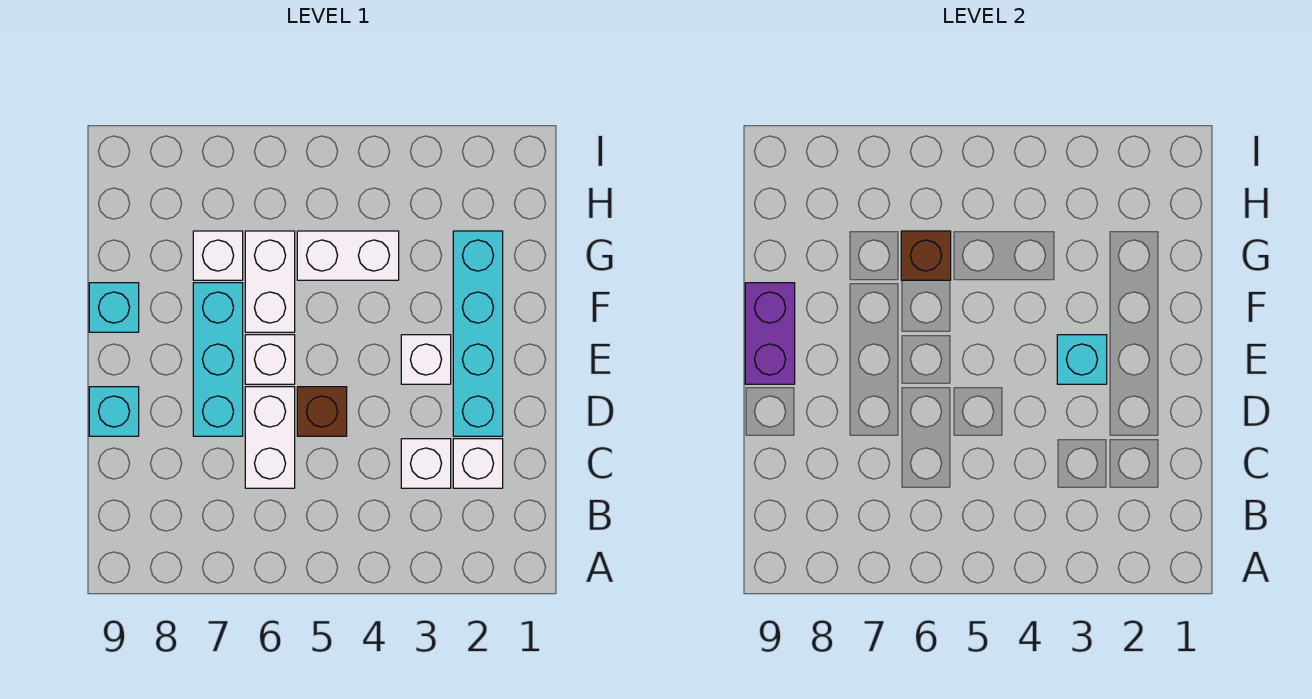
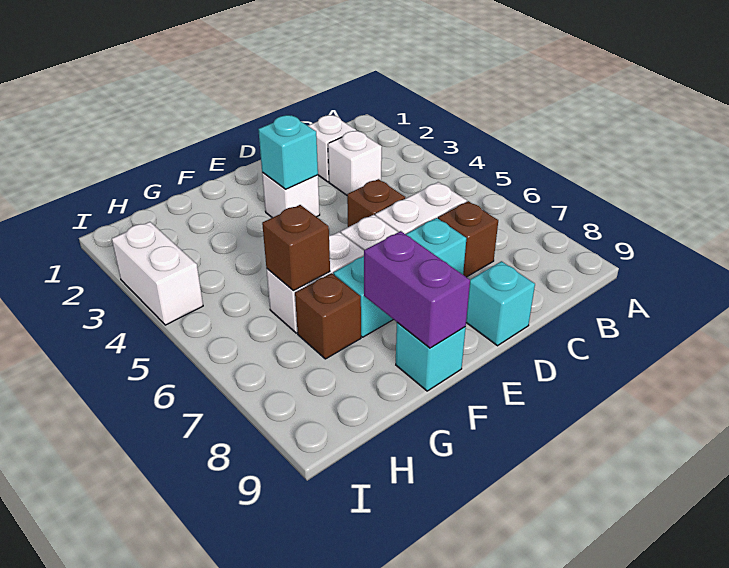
none -> brown 1x1 brick [438,201,498,277]
cyan 1x4 brick [453,231,503,436] -> none
purple 1x2 brick [745,283,795,384] -> purple 1x2 brick turned to [364,231,470,348]
white 1x2 brick [297,231,399,280] -> white 1x2 brick moved to [112,222,203,325]
white 1x1 brick [193,231,243,280] -> brown 1x1 brick [295,273,361,359]

